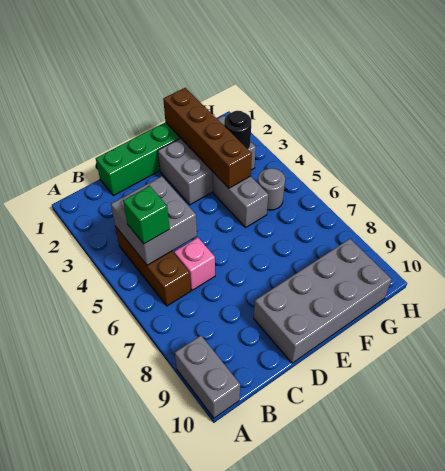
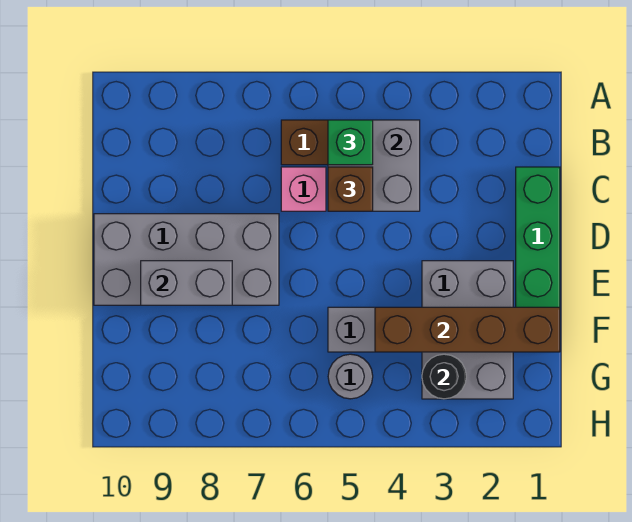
grey 1x2 brick [175,336,240,418] -> grey 1x2 brick moved to [141,261,232,305]
none -> brown 1x1 brick [328,167,373,211]
grey 2x4 brick [254,239,391,363] -> grey 2x4 brick turned to [94,214,279,305]

